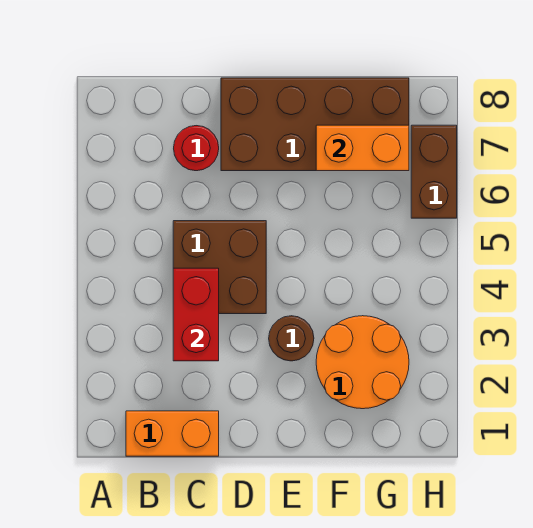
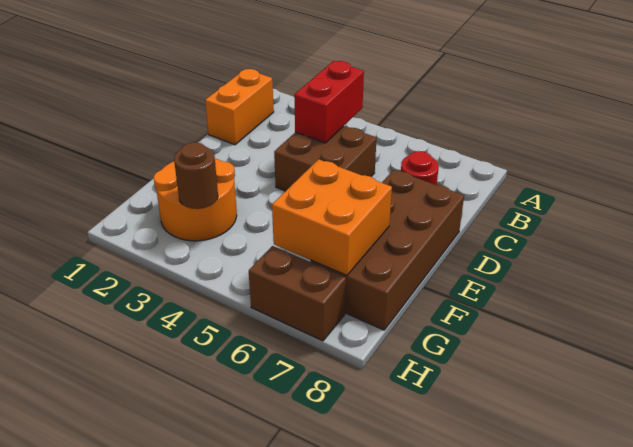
red 1x2 brick [173,268,219,361] -> red 1x2 brick turned to [294,61,364,143]
brown 1x1 round brick [269,316,314,361] -> brown 1x1 round brick moved to [174,142,218,209]
orange 1x2 brick [316,125,409,171] -> orange 2x2 brick [272,159,392,275]

